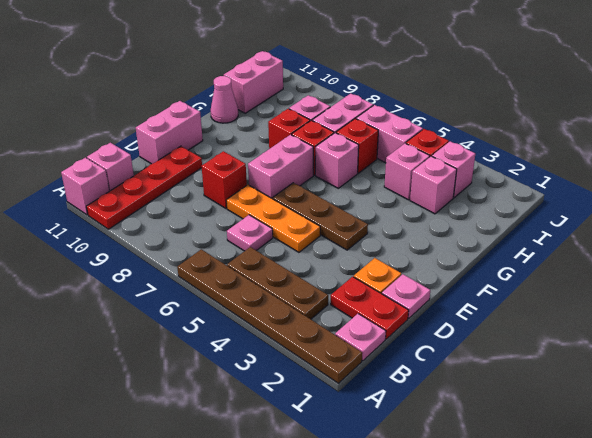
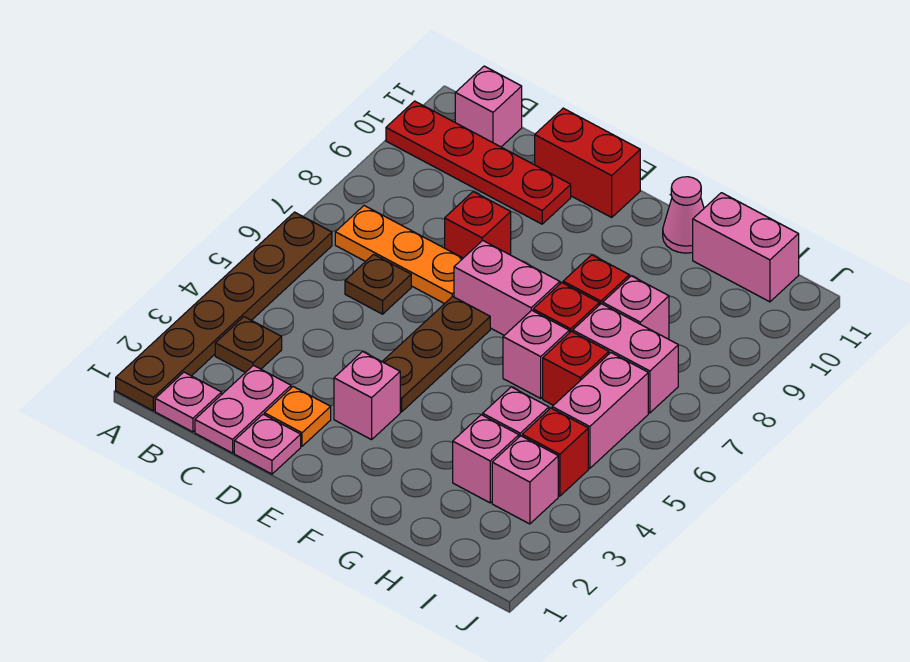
pink 1x1 brick [61,158,109,215] -> pink 1x1 brick moved to [334,352,400,440]
brown 1x3 plate [227,247,328,319] -> brown 1x1 plate [215,317,282,373]
red 1x2 plate [331,277,409,339] -> pink 1x2 plate [195,365,291,453]
pink 1x1 plate [227,215,273,251] -> brown 1x1 plate [345,254,411,314]
orange 1x3 plate [226,185,320,252] -> orange 1x3 plate turned to [335,206,463,304]
pink 1x2 brick [136,101,203,164] -> red 1x2 brick [535,108,640,217]

